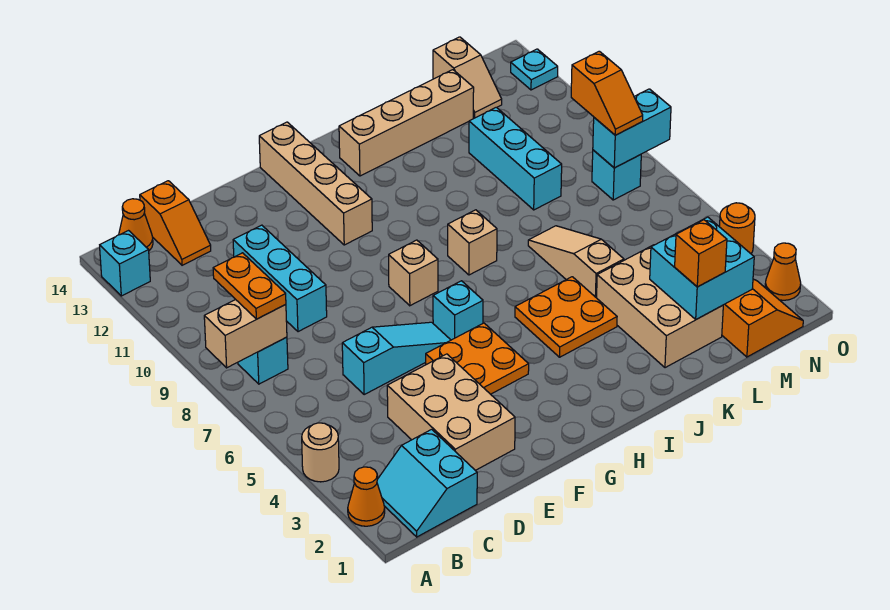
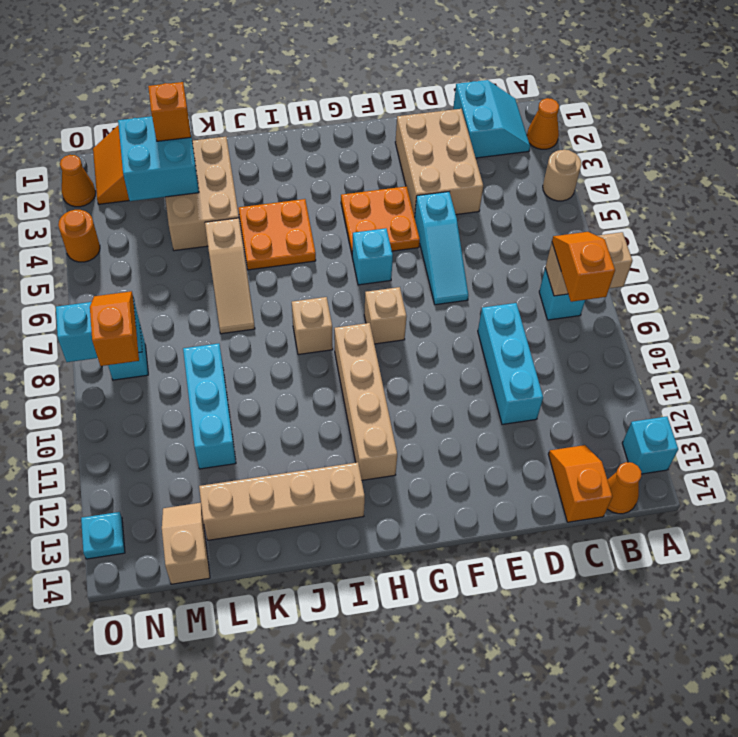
orange 1x2 plate [213,253,286,319] -> orange 1x2 slope [552,232,615,302]
cyan 1x3 slope [342,322,451,394] -> cyan 1x3 slope turned to [415,192,469,305]
tan 1x4 brick [259,122,372,245] -> tan 1x4 brick moved to [334,323,397,480]

